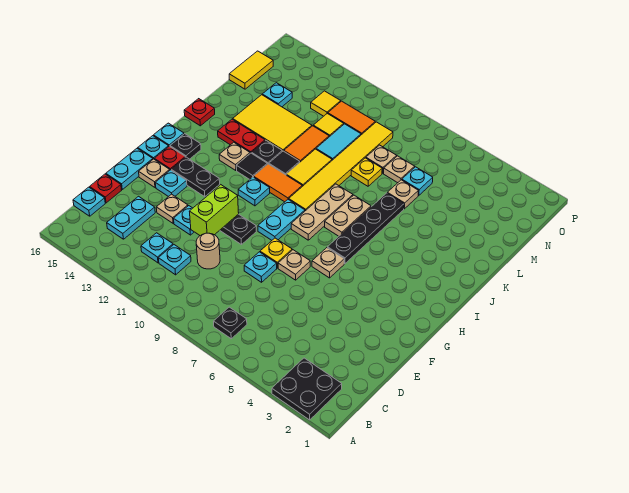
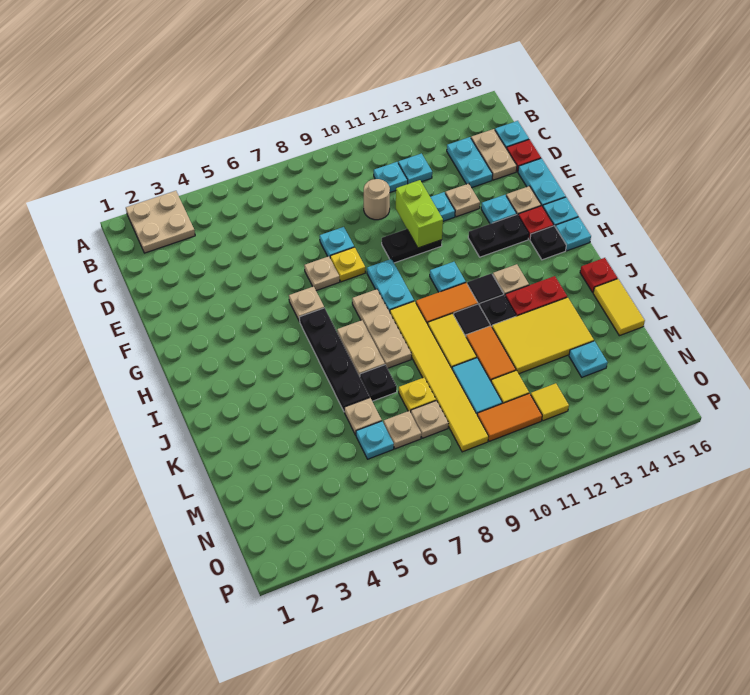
black 2x2 plate [272,358,342,420] -> tan 2x2 plate [126,191,195,253]
black 1x1 plate [214,307,247,339] -> black 1x1 plate moved to [360,365,397,401]
none -> tan 1x2 plate [471,129,517,180]
yellow 1x2 tile [229,51,273,89] -> yellow 1x2 tile moved to [593,279,645,336]

